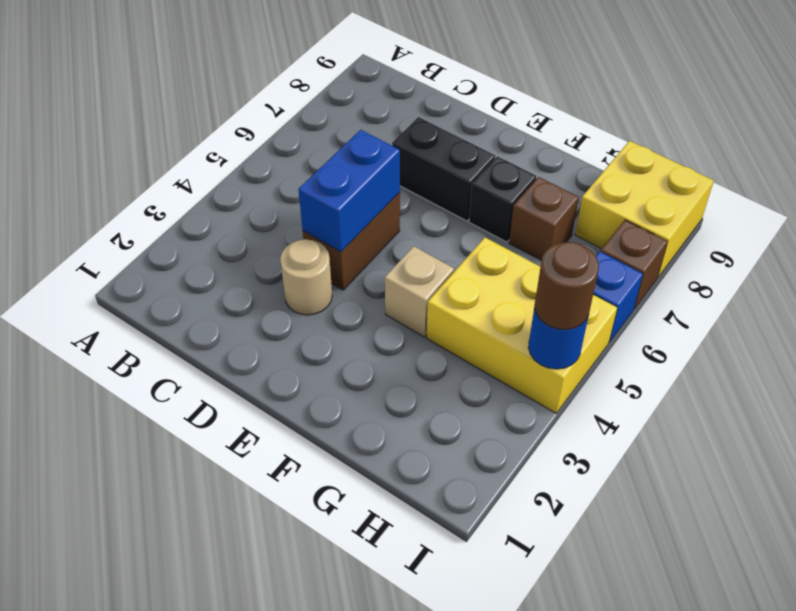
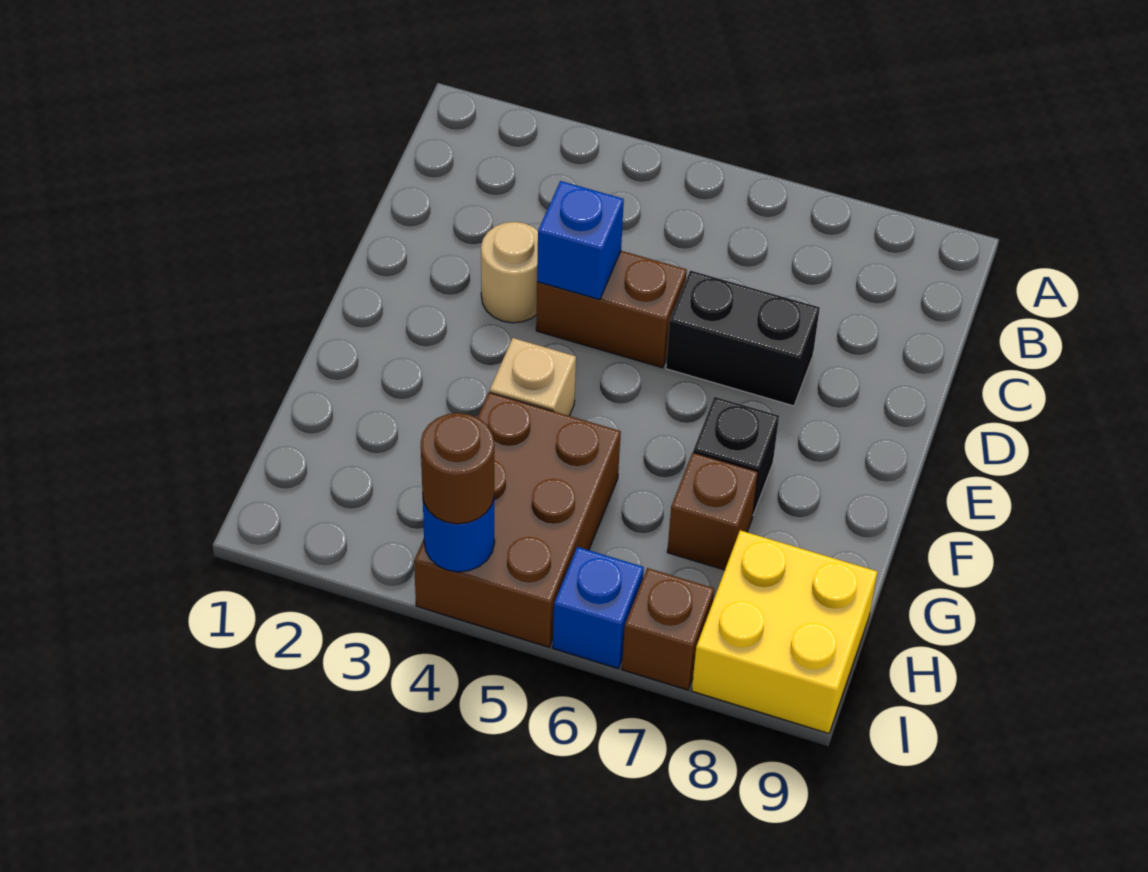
blue 1x2 brick [298,130,400,252] -> blue 1x1 brick [537,181,624,300]
black 1x2 brick [392,117,495,221] -> black 1x2 brick turned to [666,270,820,406]
yellow 2x3 brick [427,238,617,413] -> brown 2x3 brick [414,392,621,647]

